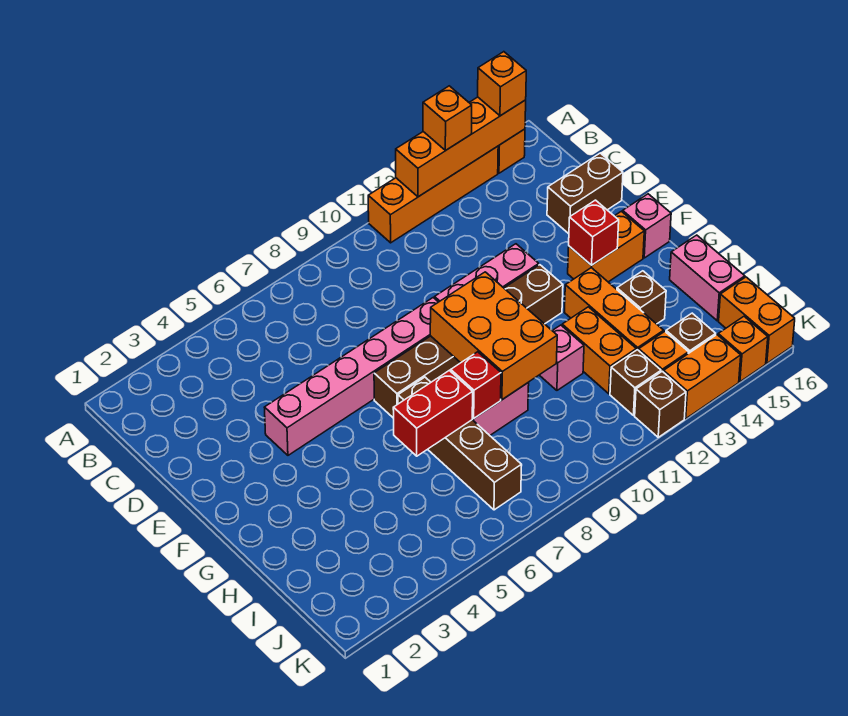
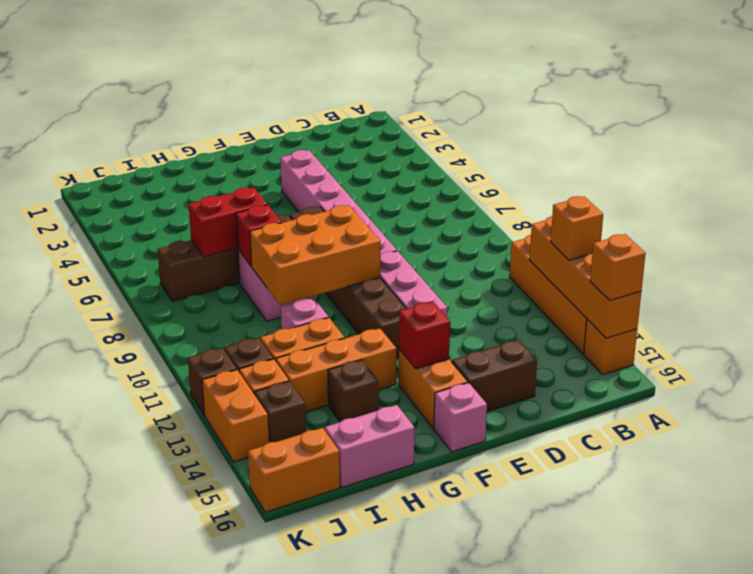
brown 1x2 brick [547,153,623,234] -> brown 1x2 brick turned to [452,340,537,411]
red 1x2 brick [393,370,473,456] -> red 1x2 brick turned to [189,187,267,257]
orange 1x1 brick [718,317,768,382] -> none

